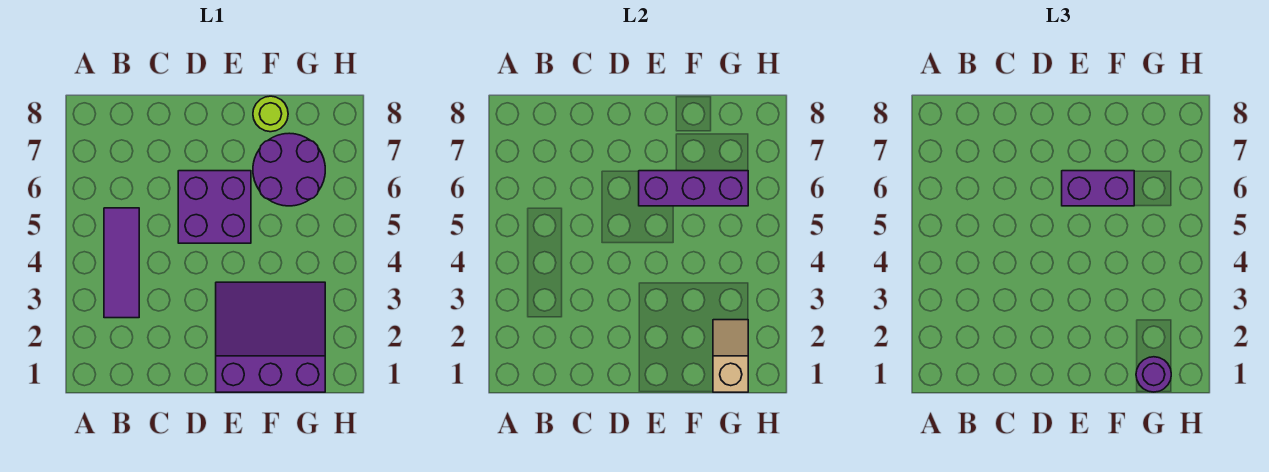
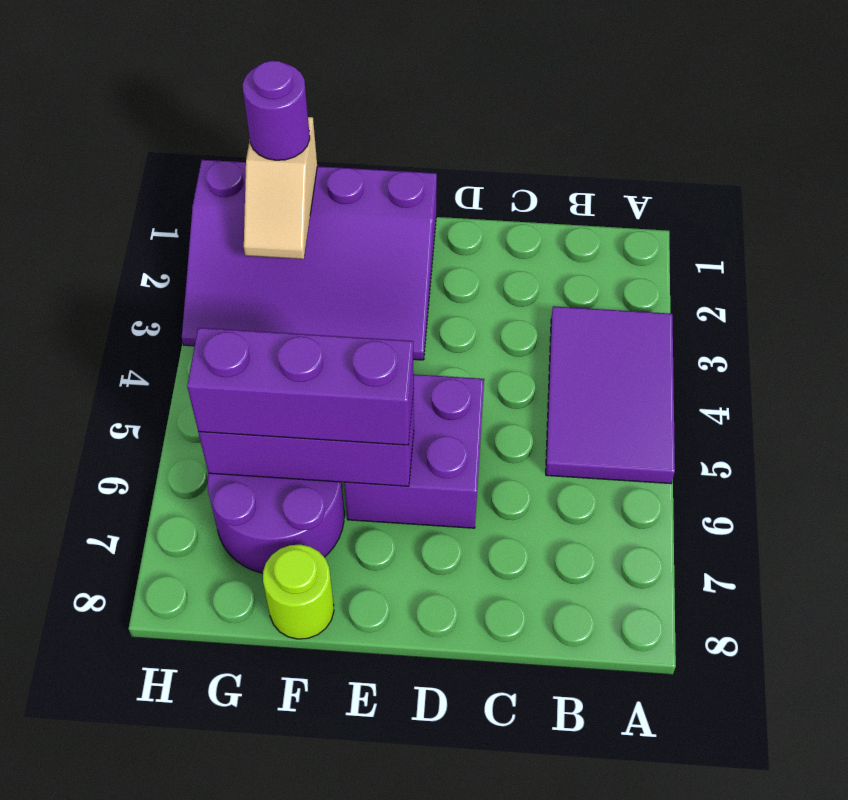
purple 1x3 tile [104,208,139,318] -> purple 2x3 tile [546,306,675,484]
purple 3x3 slope [216,282,325,392] -> purple 3x4 slope [182,160,437,360]
purple 1x2 brick [1062,171,1134,206] -> purple 1x3 brick [187,328,414,445]

